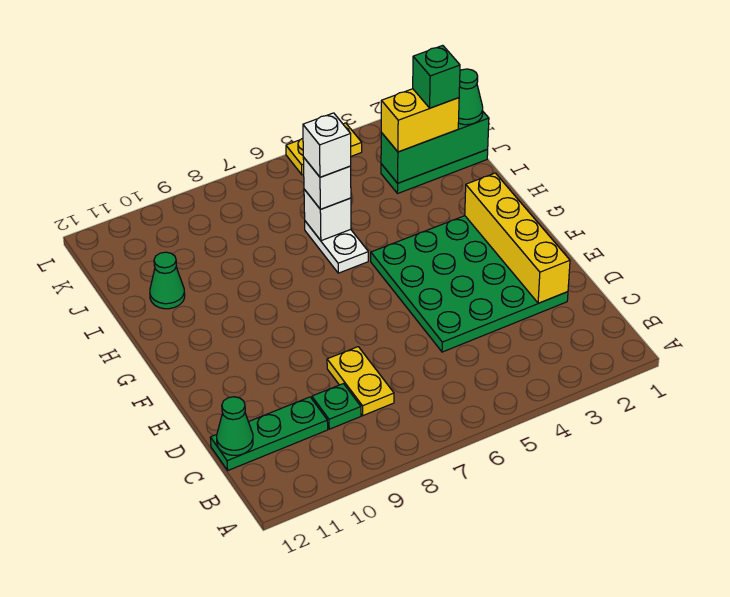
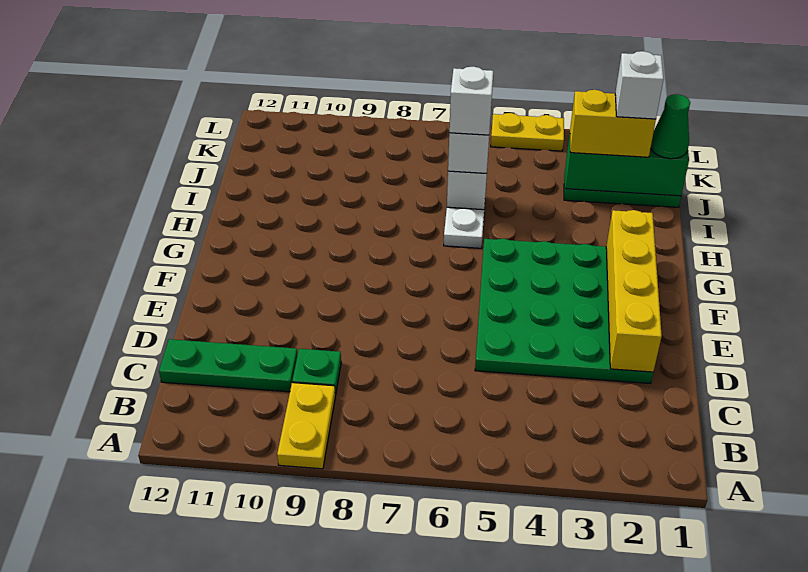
yellow 1x2 plate [327,347,394,416] -> yellow 1x2 plate moved to [277,383,335,469]
green 1x1 cone [217,397,253,455] -> none
green 1x1 cone [150,252,185,309] -> none
green 1x1 brick [413,45,460,108] -> white 1x1 brick [615,51,664,119]

